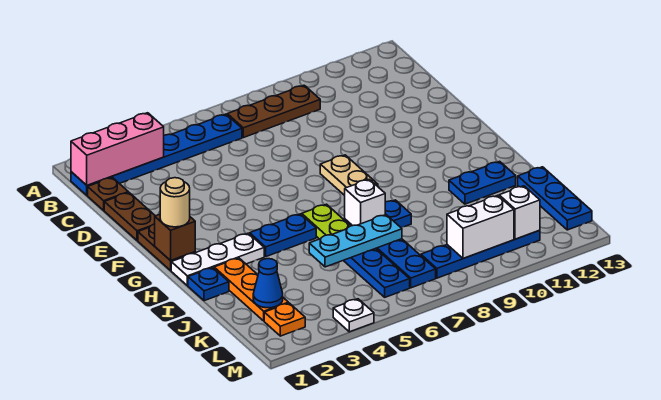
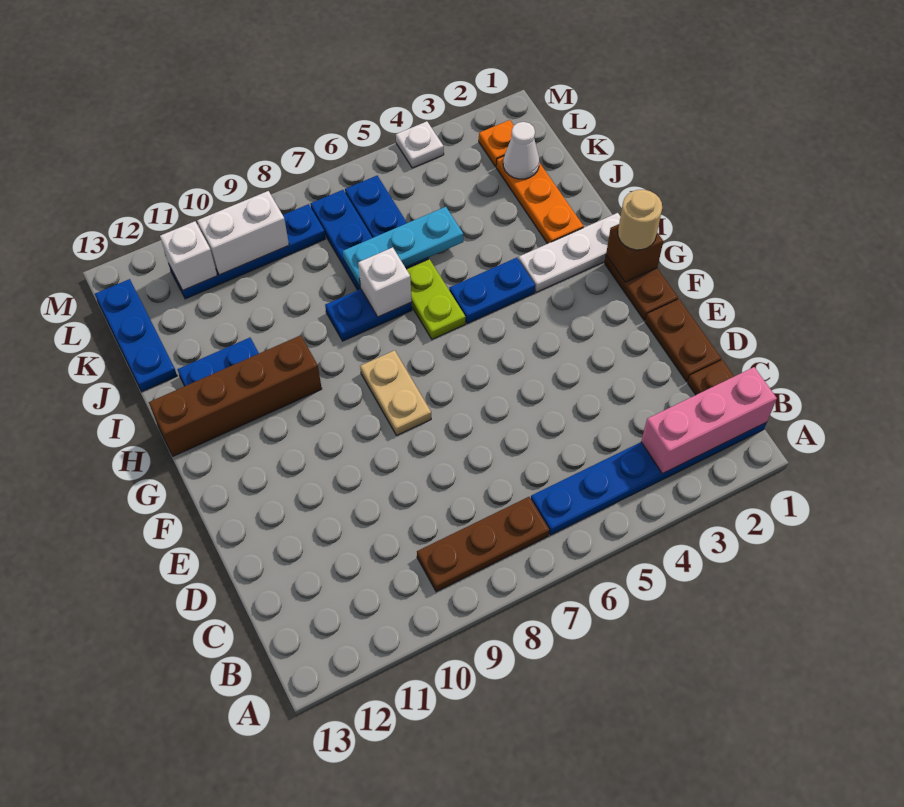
none -> brown 1x4 brick [149,335,322,456]
blue 1x1 plate [188,268,229,301] -> none
blue 1x1 cone [253,259,283,308] -> white 1x1 cone [503,122,539,179]

